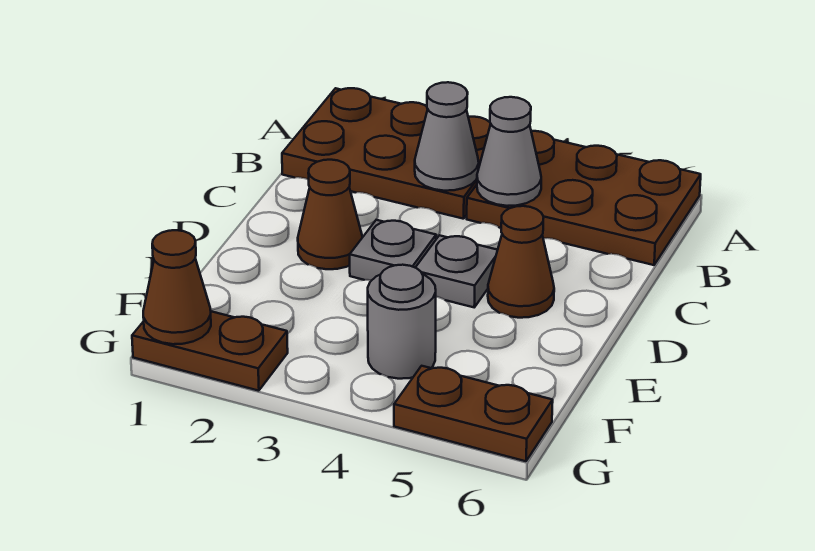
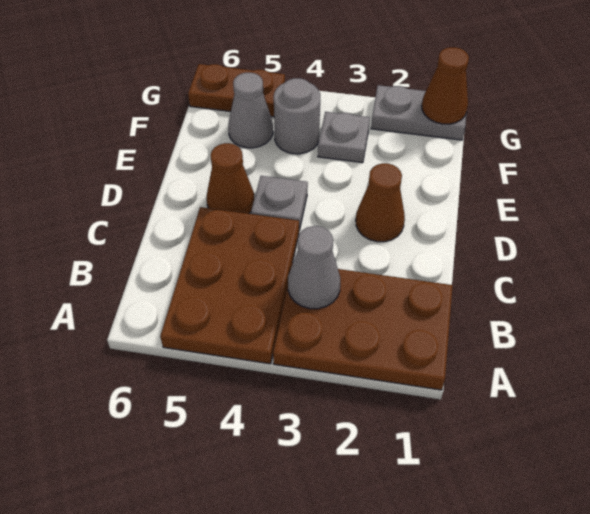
brown 2x3 plate [467,131,701,265] -> brown 2x3 plate turned to [160,207,299,364]
grey 1x1 cone [477,97,541,206] -> grey 1x1 cone moved to [228,73,273,148]
grey 1x1 plate [350,220,436,281] -> grey 1x1 plate moved to [318,112,370,163]
brown 1x2 plate [132,311,288,391] -> grey 1x2 plate [371,85,467,140]

